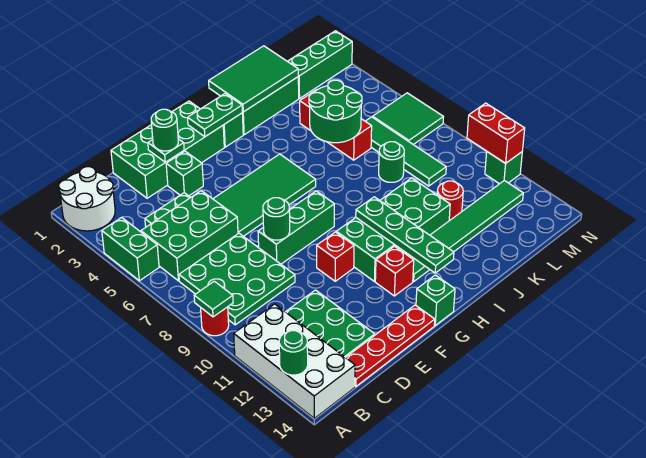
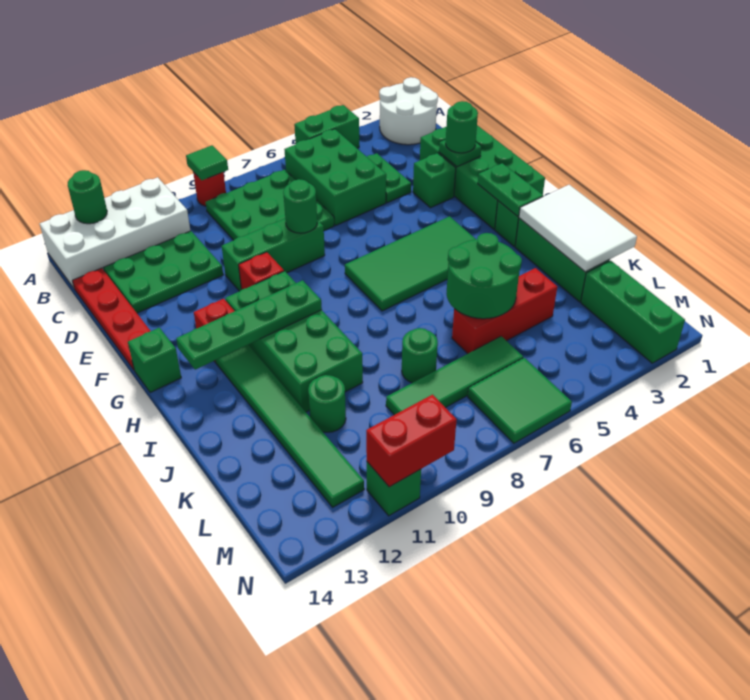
green 2x4 tile [213,154,316,236] -> green 2x4 tile turned to [345,216,476,311]
green 1x3 brick [258,191,334,264] -> green 1x3 brick turned to [222,219,325,291]
green 2x3 tile [209,46,298,112] -> white 2x3 tile [519,185,637,272]
red 1x1 round brick [437,181,463,221] -> green 1x1 round brick [308,375,346,432]

